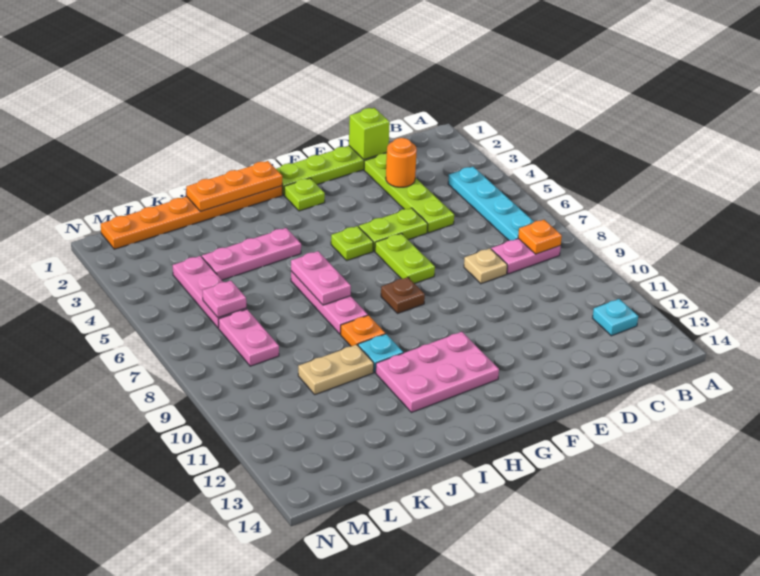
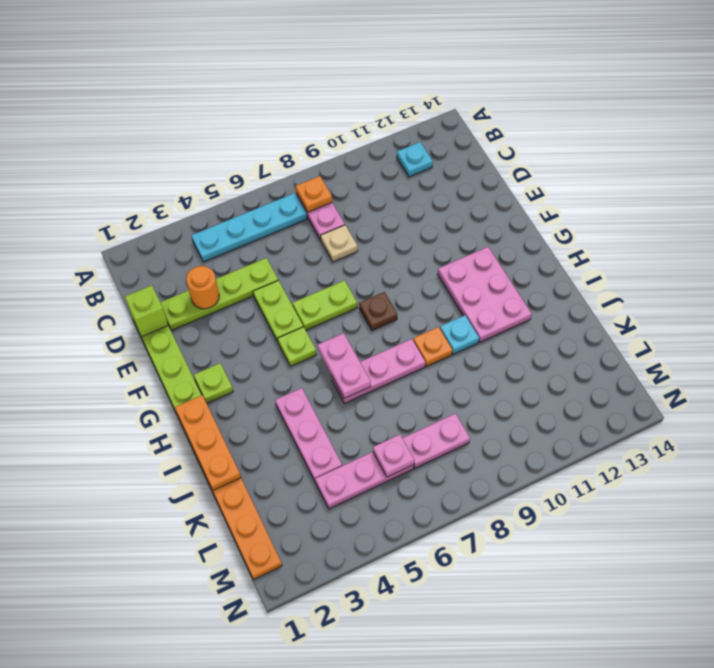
pink 1x2 plate [291,251,351,305] -> pink 1x2 plate turned to [318,333,371,399]
tan 1x2 plate [298,345,374,395] -> none

